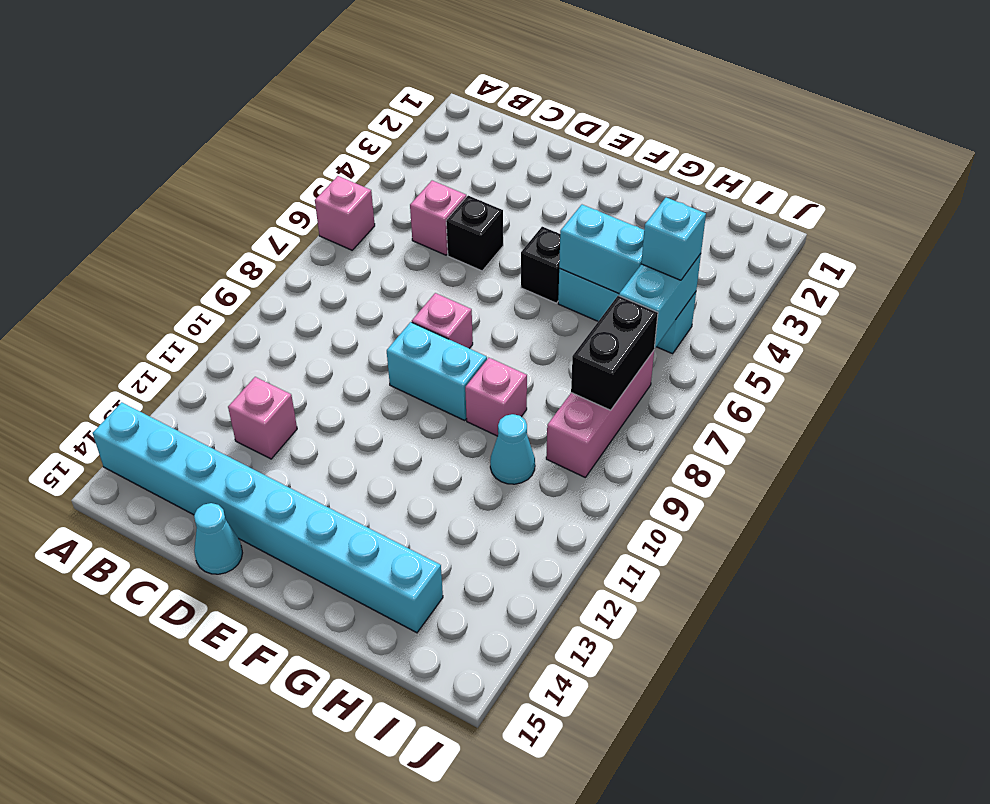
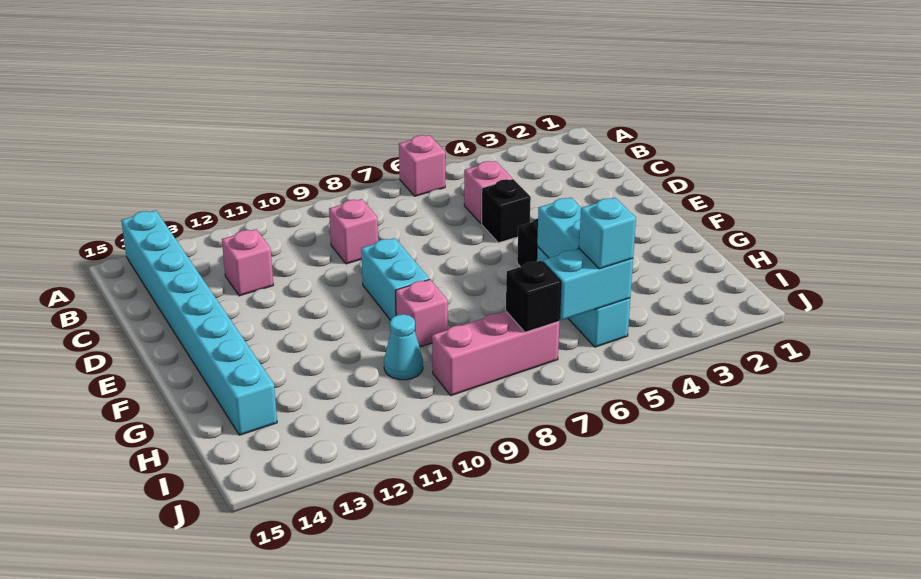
cyan 1x1 cone [194,503,242,574] -> none
pink 1x1 brick [412,293,473,349] -> pink 1x1 brick moved to [329,199,378,264]
black 1x2 brick [571,296,658,410] -> black 1x1 brick [506,261,561,332]

